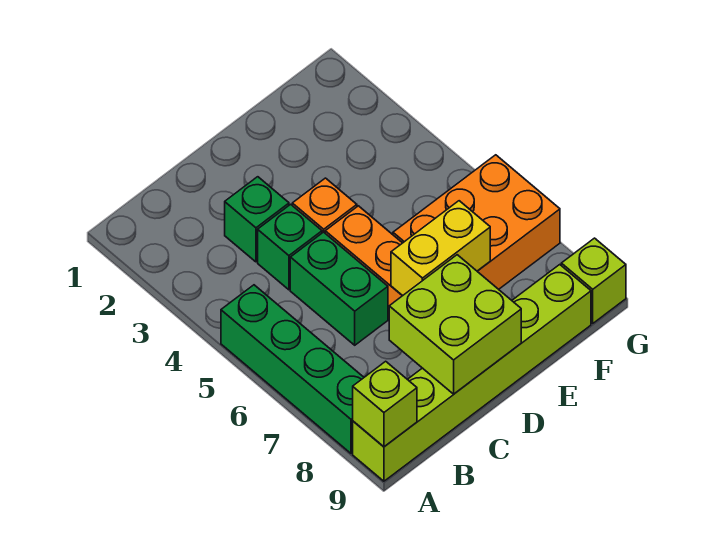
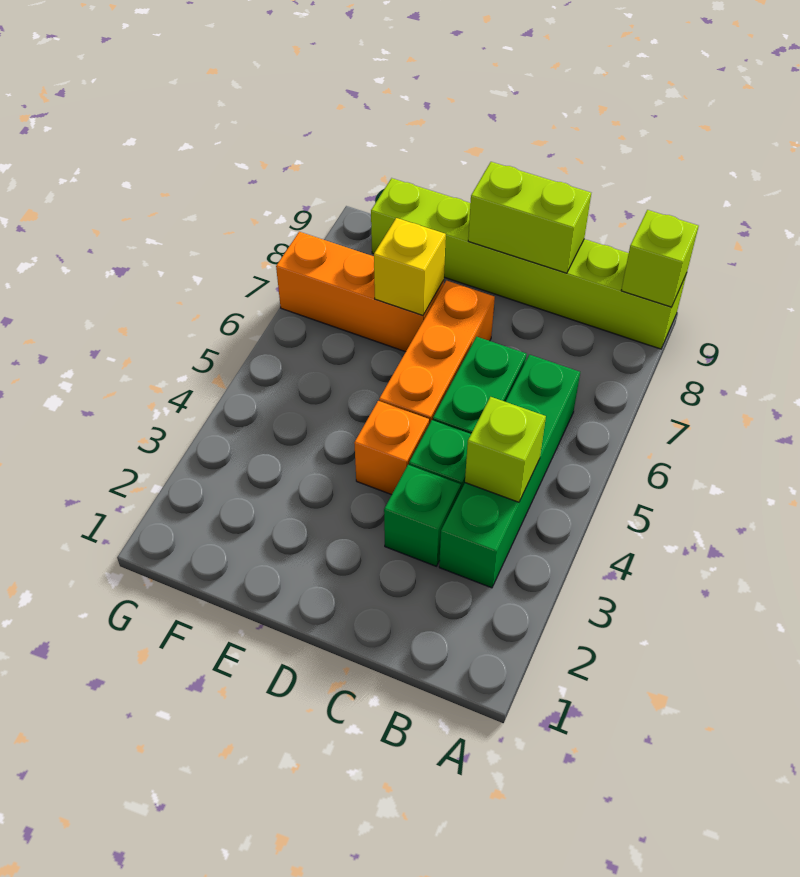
green 1x4 brick [221,285,364,453] -> green 1x4 brick moved to [439,355,580,588]
lime 2x2 brick [389,255,521,394] -> lime 1x2 brick [468,162,591,273]
yellow 1x2 brick [391,201,490,296] -> yellow 1x1 brick [374,218,446,315]
orange 2x3 brick [393,155,560,289] -> orange 1x3 brick [276,232,444,352]
lime 1x1 brick [561,238,626,323] -> lime 1x1 brick moved to [465,397,546,502]

